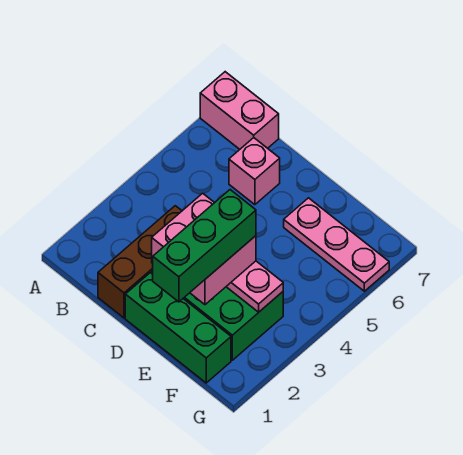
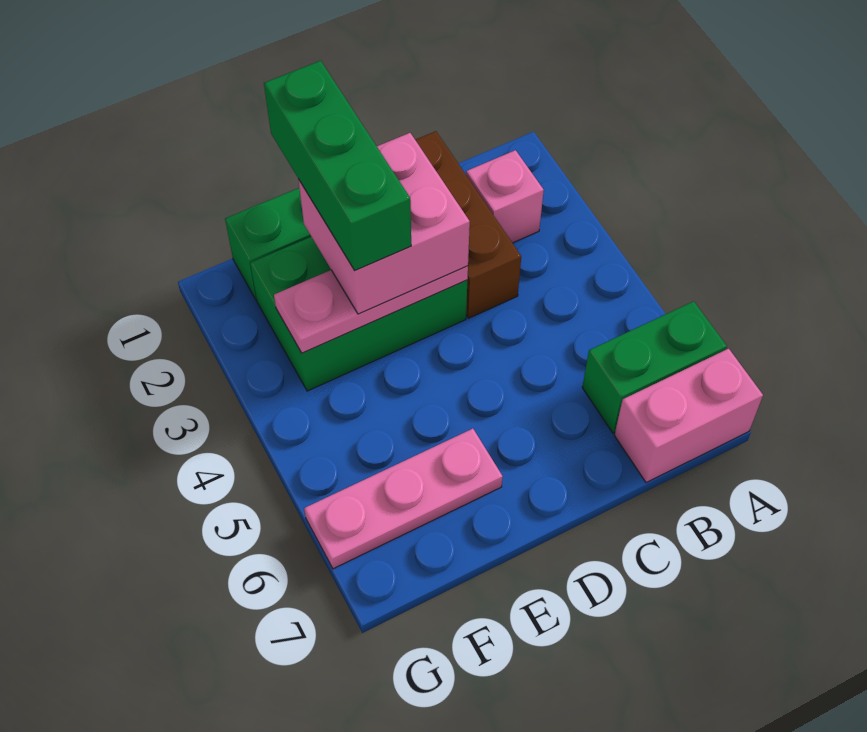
none -> green 1x2 brick [582,301,727,433]
pink 1x1 brick [229,138,280,205] -> pink 1x1 brick moved to [466,150,544,243]

